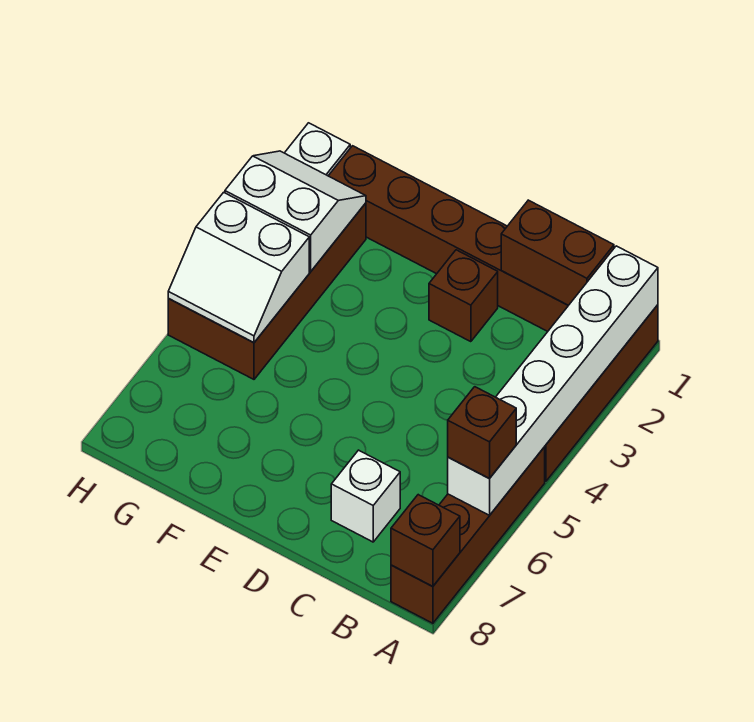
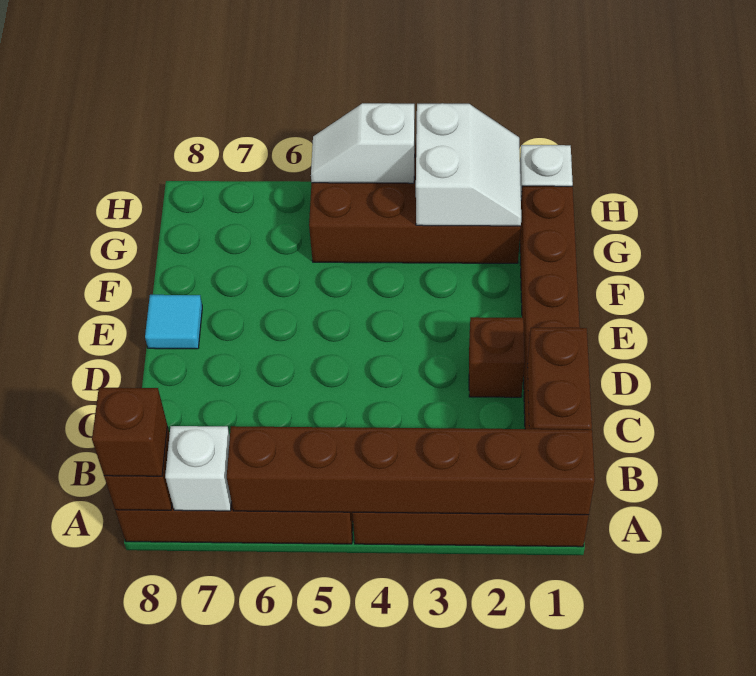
white 1x6 brick [448,246,658,515] -> brown 1x6 brick [227,426,595,515]
brown 1x1 brick [448,387,516,479] -> brown 1x1 brick moved to [92,388,167,476]
white 1x1 brick [331,450,400,542] -> white 1x1 brick moved to [165,426,231,511]
none -> cyan 1x1 tile [145,295,202,349]
white 2x2 slope [168,192,309,342] -> white 1x2 slope [311,103,415,183]

